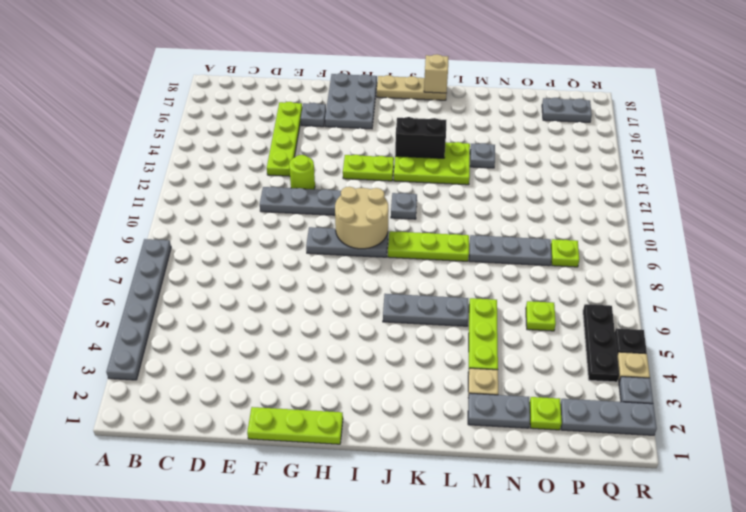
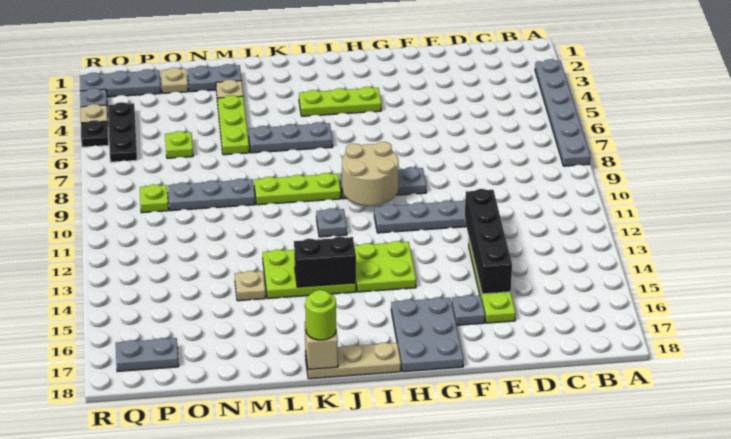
none -> black 1x4 brick [465,189,512,294]
lime 1x3 plate [247,407,343,444] -> lime 1x3 plate moved to [299,87,381,116]
lime 1x1 round brick [289,155,315,189] -> lime 1x1 round brick moved to [305,290,336,340]
lime 1x2 plate [343,155,394,181] -> lime 2x2 plate [355,241,416,292]
grey 1x1 plate [470,143,495,168] -> tan 1x1 plate [235,271,266,301]
lime 1x1 plate [529,397,562,430] -> tan 1x1 plate [161,67,188,93]

